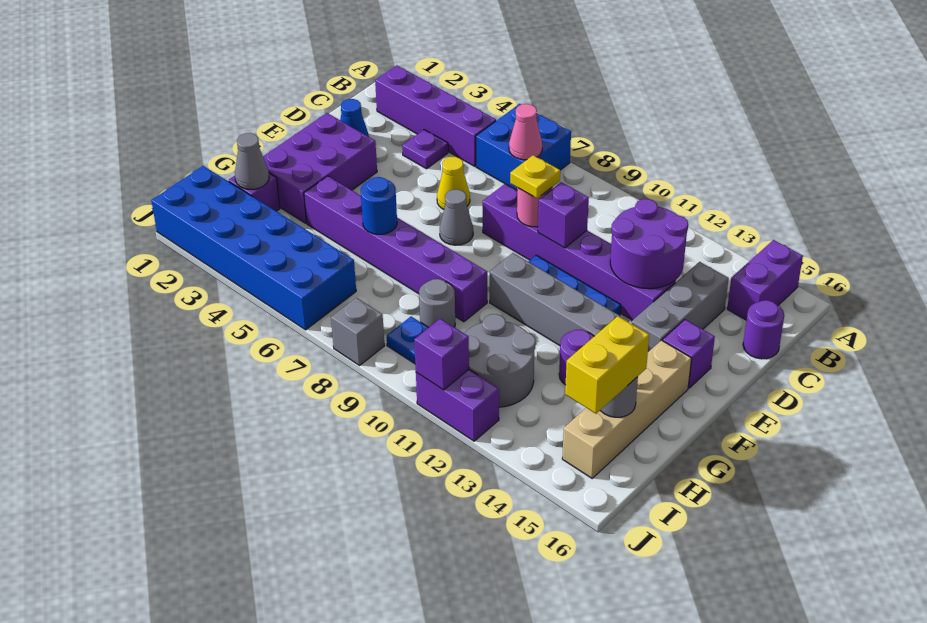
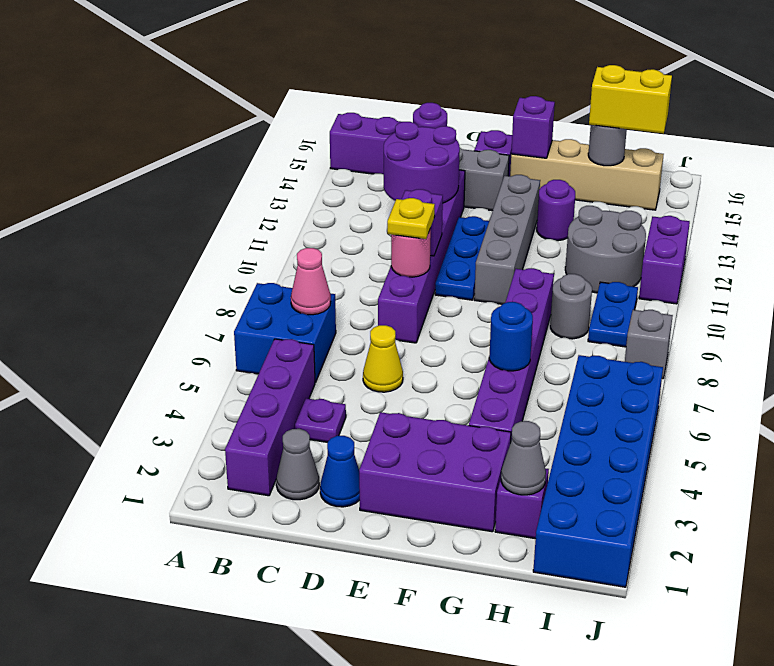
grey 1x1 cone [440,189,473,245] -> grey 1x1 cone moved to [276,429,319,500]
purple 1x1 brick [414,319,469,390] -> purple 1x1 brick moved to [511,96,555,158]

